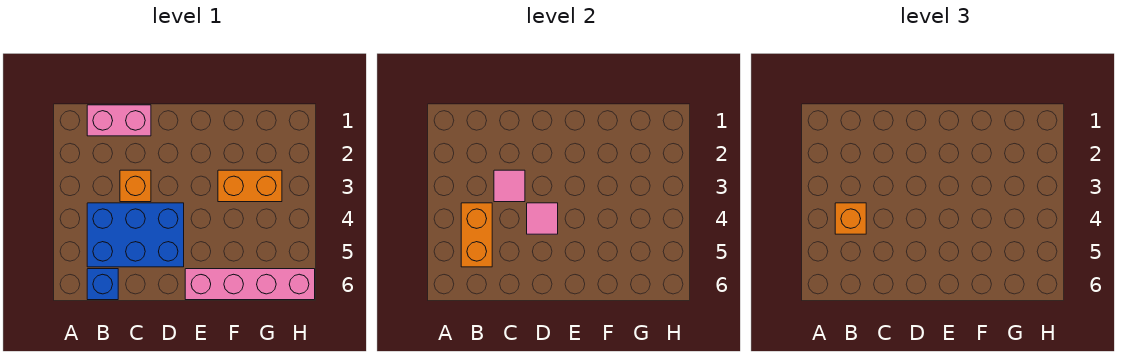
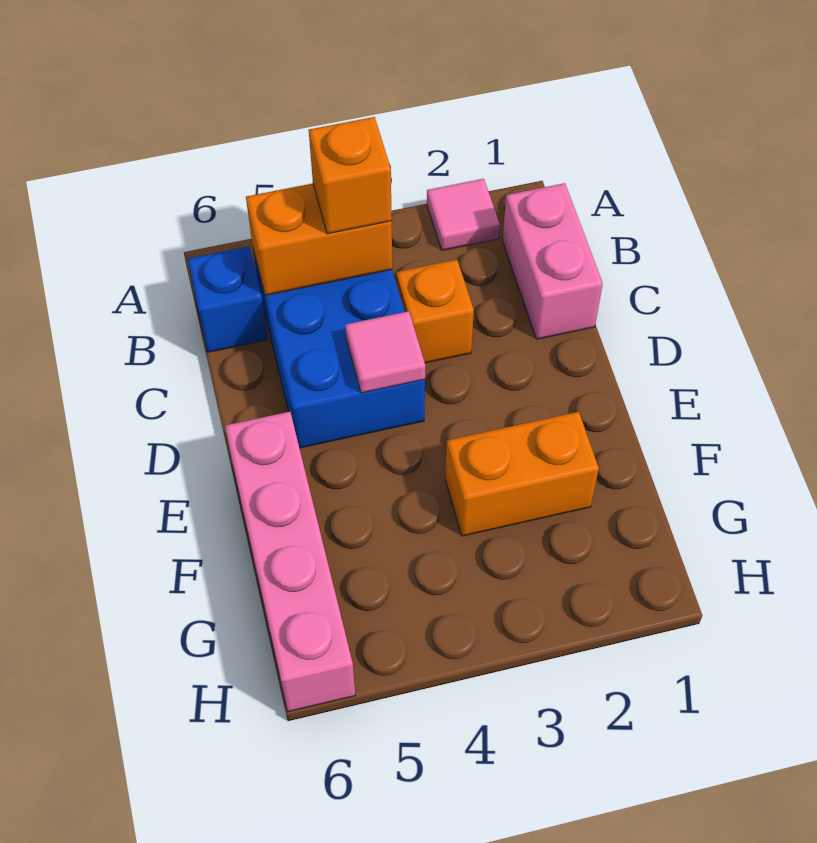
pink 1x1 tile [494,170,525,202] -> pink 1x1 tile moved to [427,179,500,250]
orange 1x2 brick [218,170,282,202] -> orange 1x2 brick turned to [445,412,599,536]

